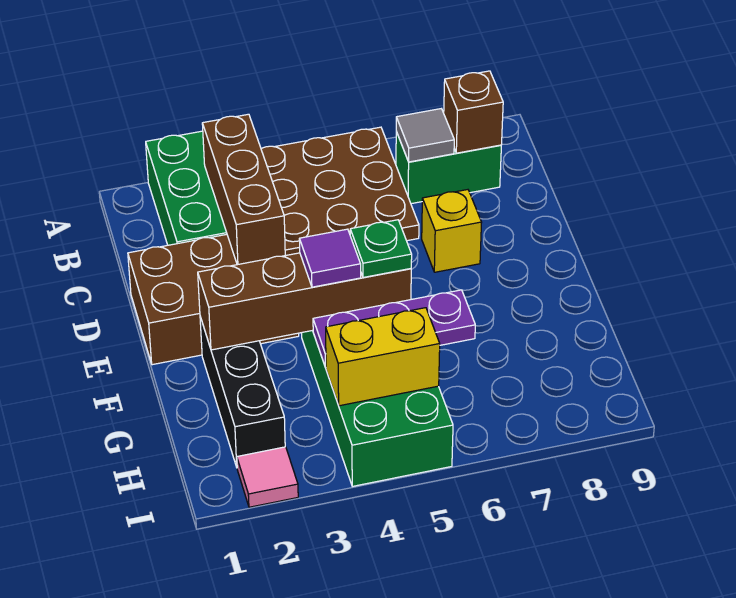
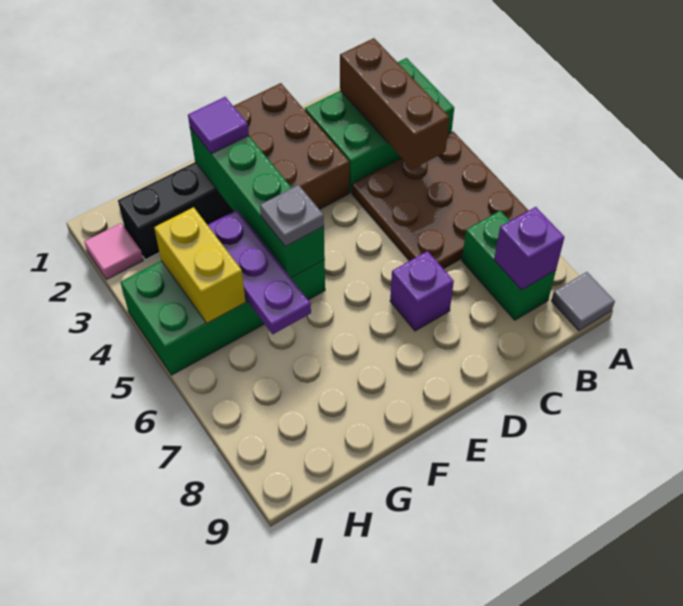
brown 1x3 brick [202,114,285,265] -> brown 1x3 brick turned to [340,38,449,169]
grey 1x1 tile [396,109,454,162] -> grey 1x1 tile moved to [551,272,615,331]
brown 1x1 brick [444,71,503,153] -> purple 1x1 brick [494,207,564,290]
yellow 1x1 brick [422,190,482,272] -> purple 1x1 brick [390,251,454,331]
brown 1x4 brick [198,253,411,350] -> green 1x4 brick [190,128,325,278]
purple 1x1 tile [299,229,361,287] -> purple 1x1 tile moved to [188,97,249,154]
green 1x1 plate [350,220,412,277] -> grey 1x1 plate [260,185,324,247]

